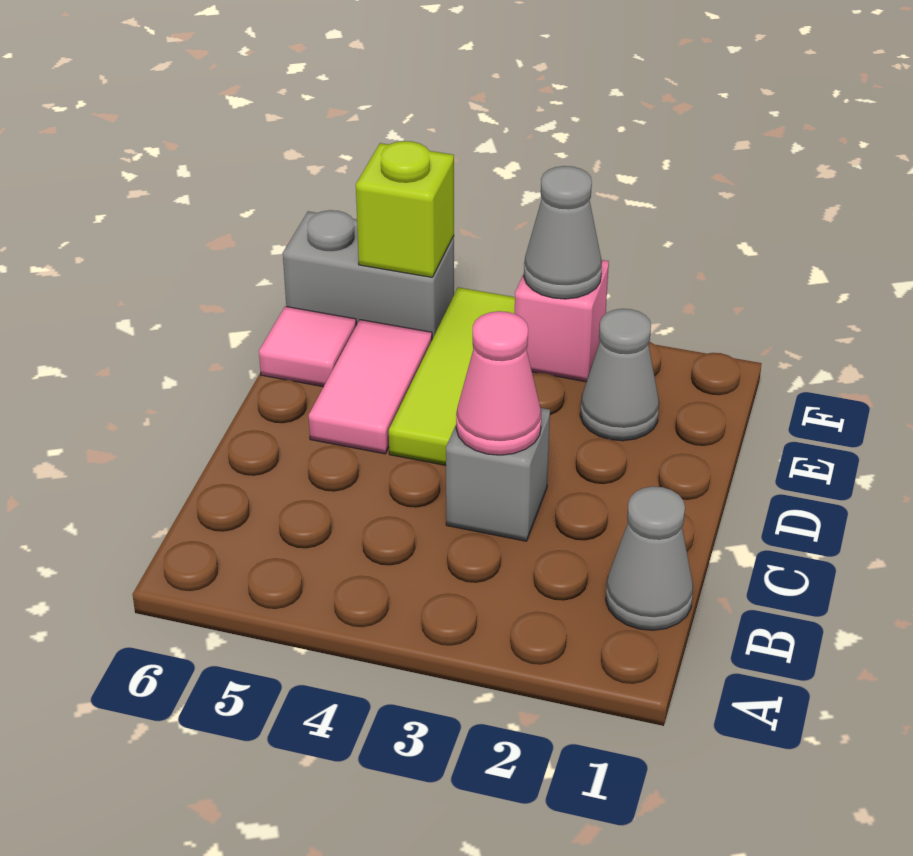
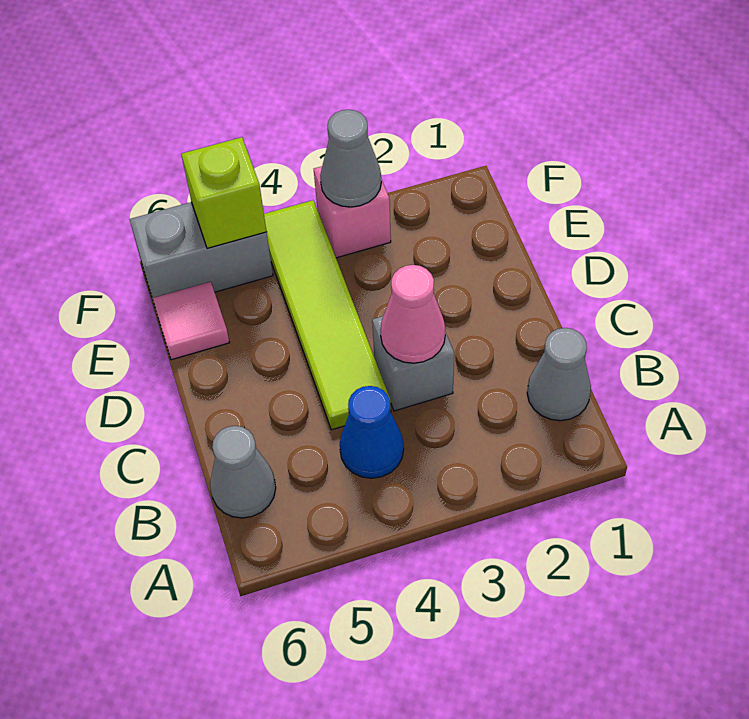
none -> blue 1x1 cone [340,386,404,478]
lime 1x3 tile [389,287,515,465] -> lime 1x4 tile [264,200,391,430]
pink 1x2 tile [309,320,432,454] -> none
grey 1x1 cone [580,309,659,441] -> grey 1x1 cone moved to [210,426,276,518]

